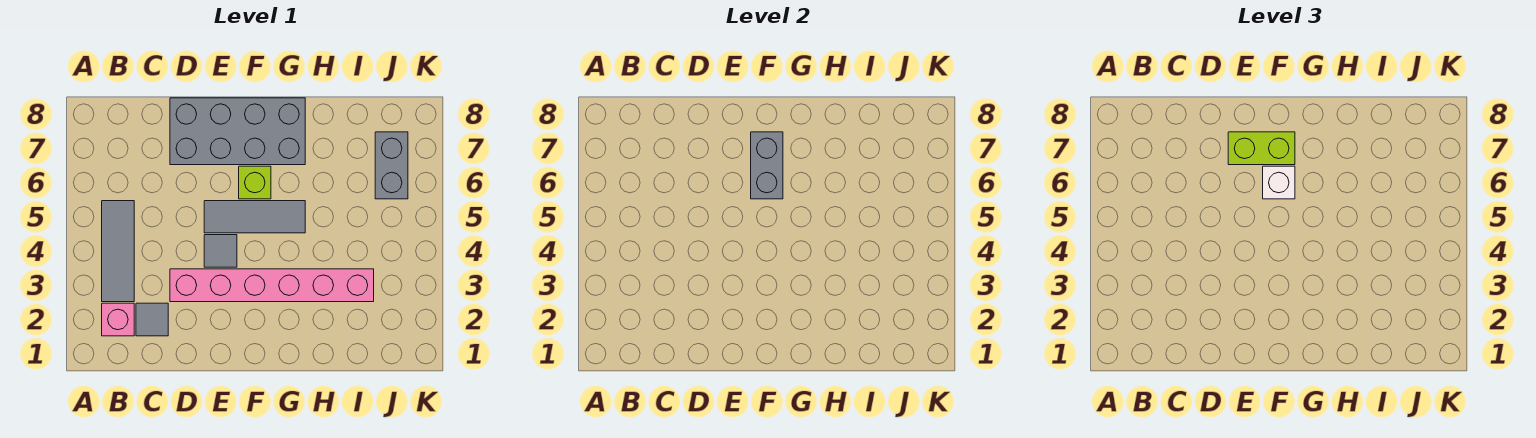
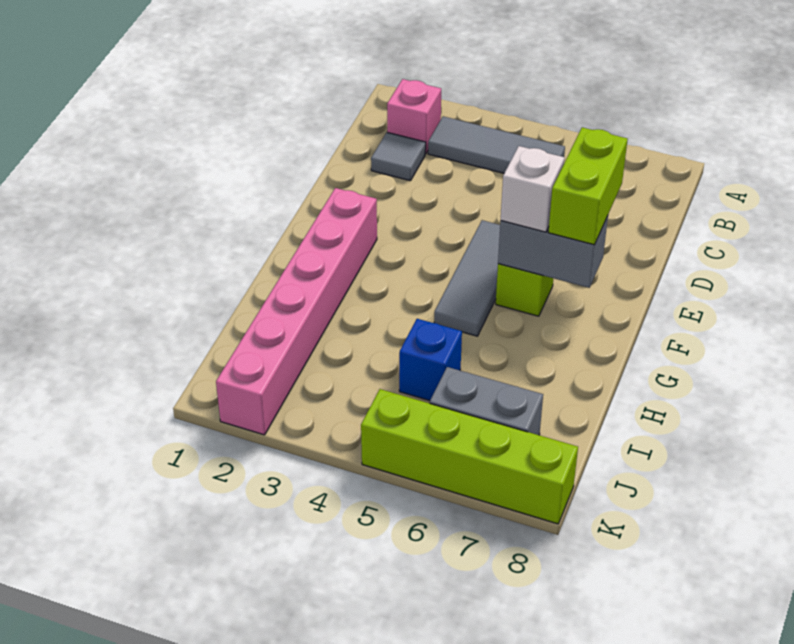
pink 1x6 brick [170,269,374,302] -> pink 1x6 brick moved to [216,188,377,435]
grey 2x4 brick [170,98,305,165] -> none
grey 1x1 tile [204,235,237,267] -> none
none -> blue 1x1 brick [399,319,462,401]
none -> lime 1x4 brick [361,389,578,524]

